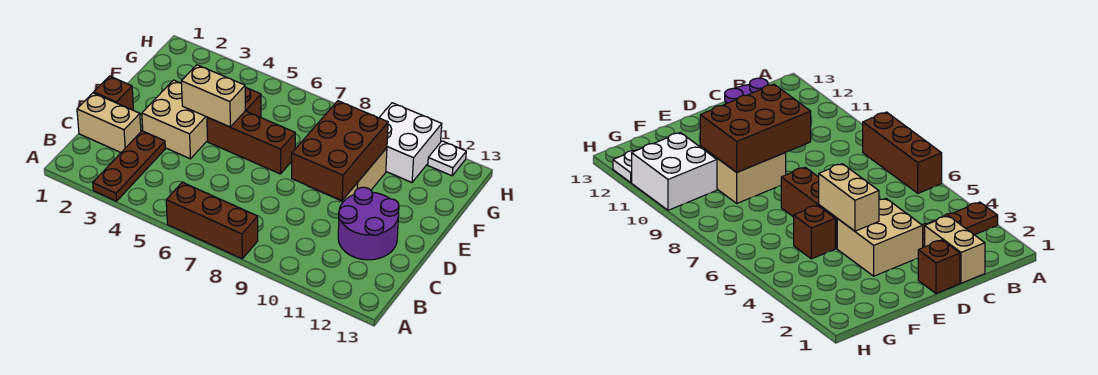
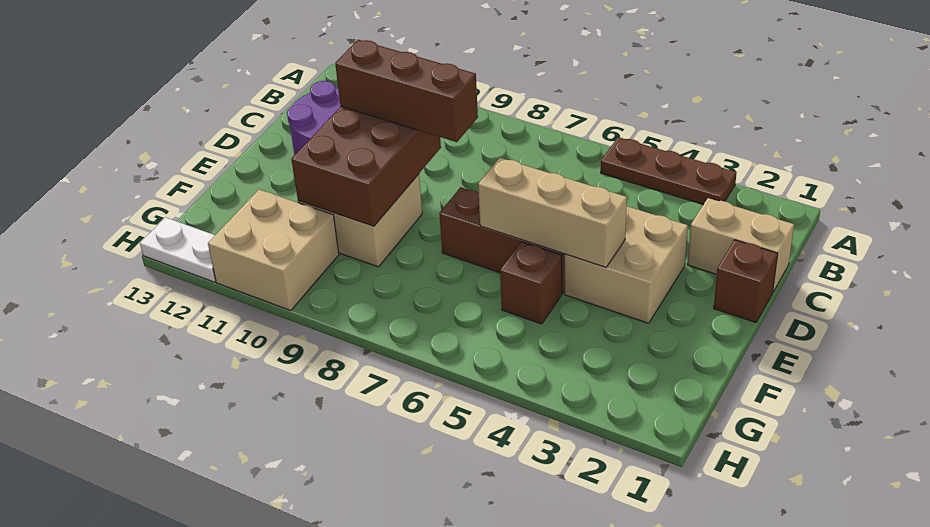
brown 1x3 plate [93,131,165,201] -> brown 1x3 plate turned to [601,137,737,205]
brown 1x3 brick [166,182,258,259] -> brown 1x3 brick moved to [335,40,478,142]
tan 1x2 brick [181,65,245,127] -> tan 1x3 brick [478,158,627,267]
white 2x2 brick [379,103,442,182] -> tan 2x2 brick [208,190,339,311]
white 1x1 plate [428,141,466,176] -> white 1x2 plate [140,217,216,282]

